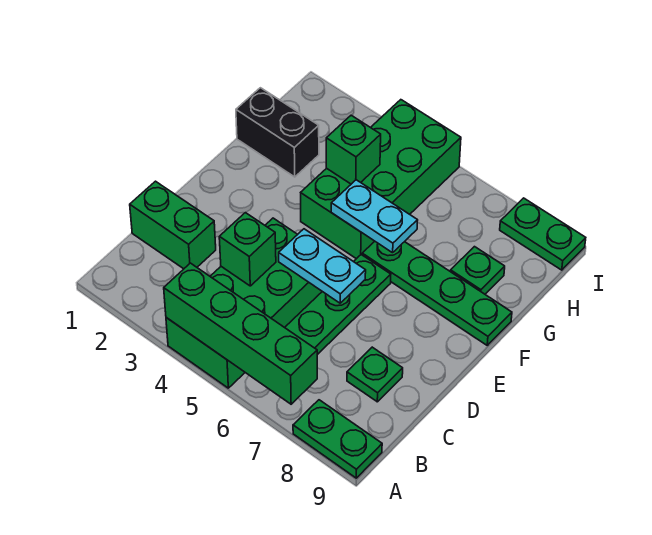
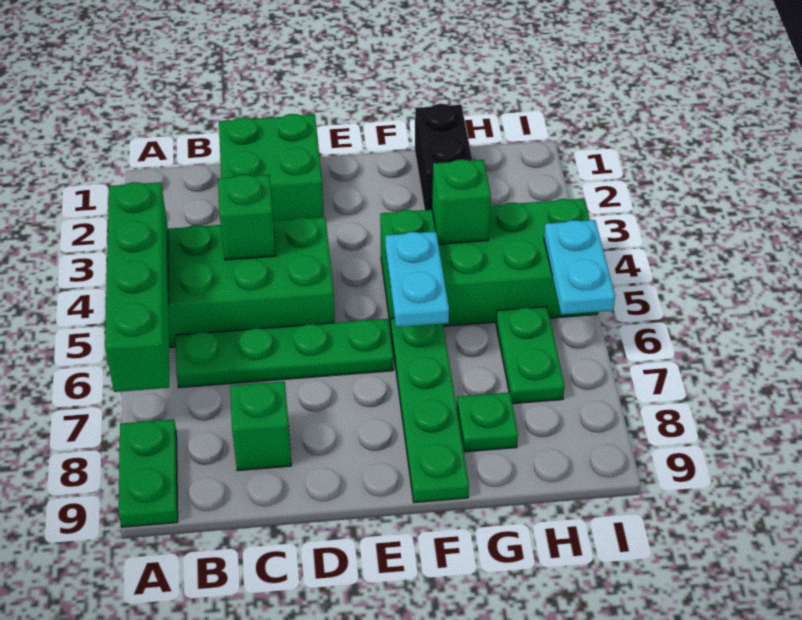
green 1x2 brick [130,181,216,269] -> green 2x2 brick [219,114,324,221]
green 1x1 plate [347,347,403,402] -> green 1x1 brick [230,381,291,471]
cyan 1x2 plate [279,229,366,303] -> cyan 1x2 plate moved to [544,220,615,314]
green 1x2 plate [500,198,586,270] -> green 1x2 plate moved to [496,307,565,404]

